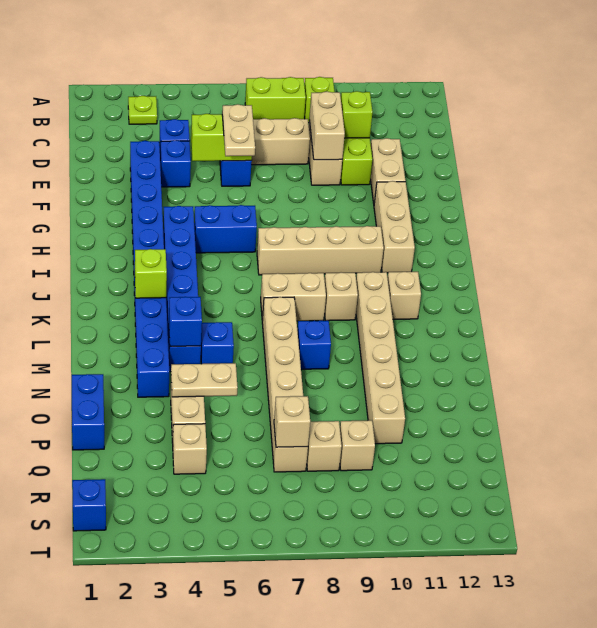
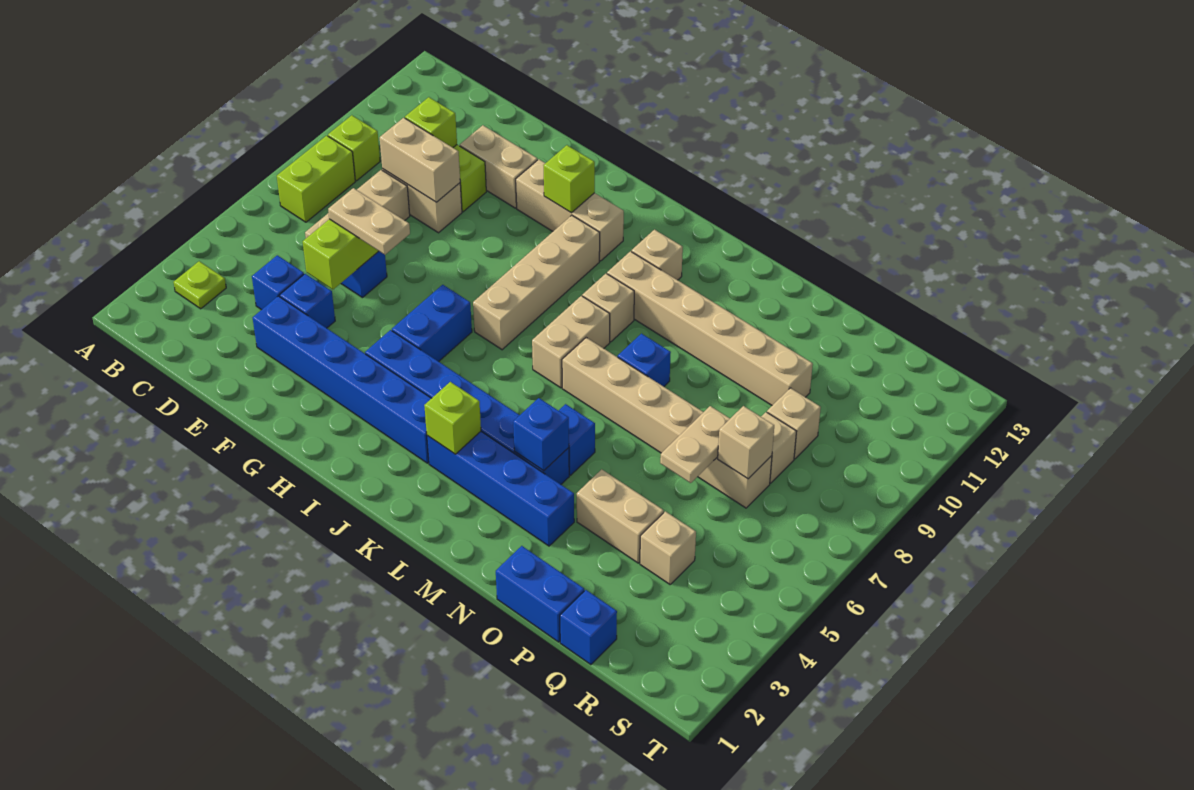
none -> lime 1x1 brick [543,145,595,213]
tan 1x2 plate [171,363,238,397] -> tan 1x2 plate moved to [660,406,730,483]
blue 1x1 brick [72,479,106,531] -> blue 1x1 brick moved to [560,590,617,665]

